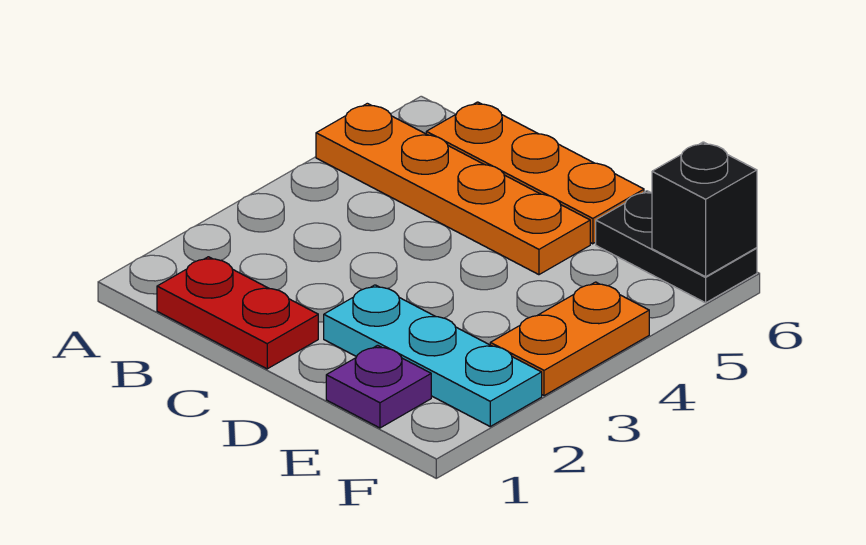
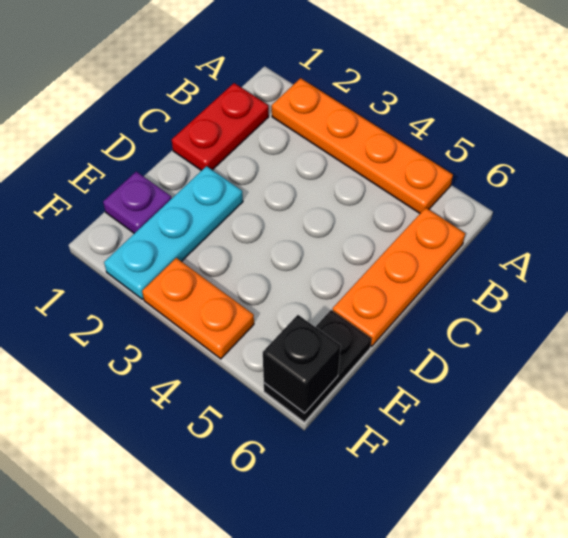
orange 1x4 plate [316,103,590,275] -> orange 1x4 plate turned to [272,78,453,213]

